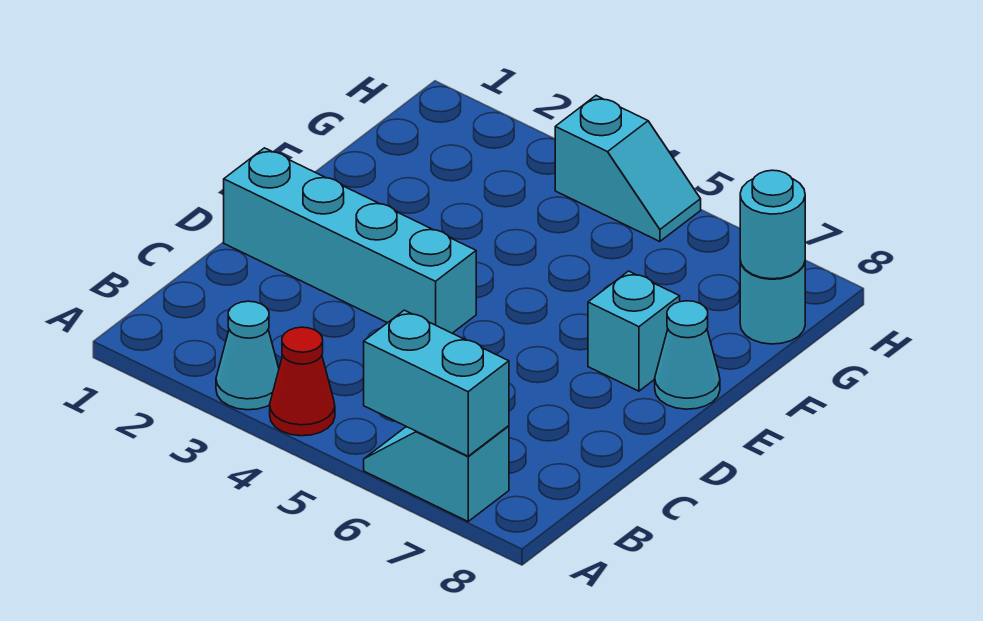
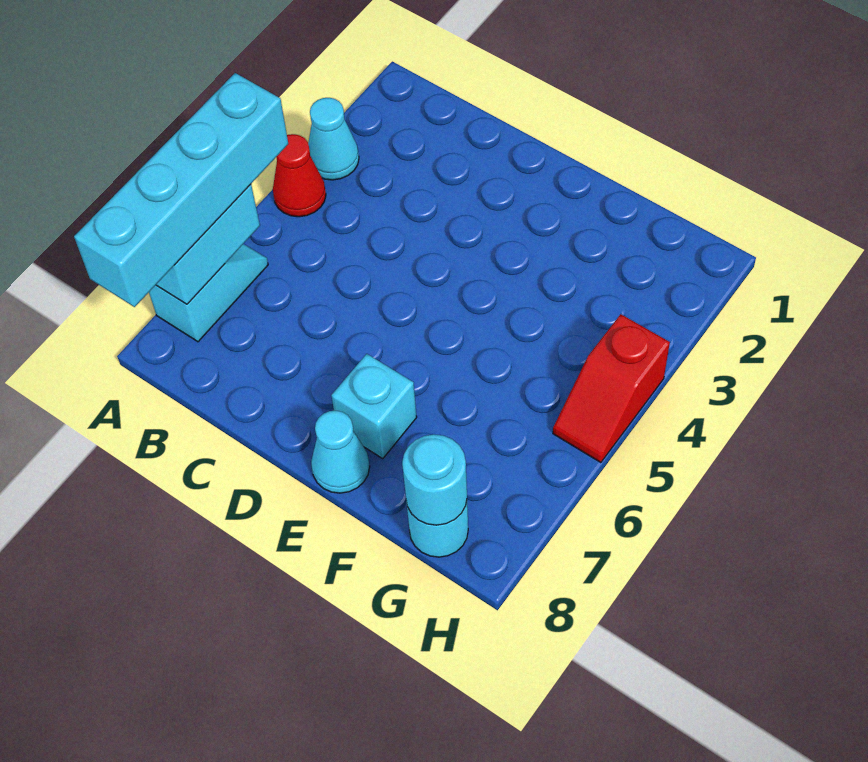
cyan 1x4 brick [224,148,476,333] -> cyan 1x4 brick moved to [74,73,288,307]
cyan 1x2 slope [555,96,701,241] -> red 1x2 slope [553,314,670,463]

